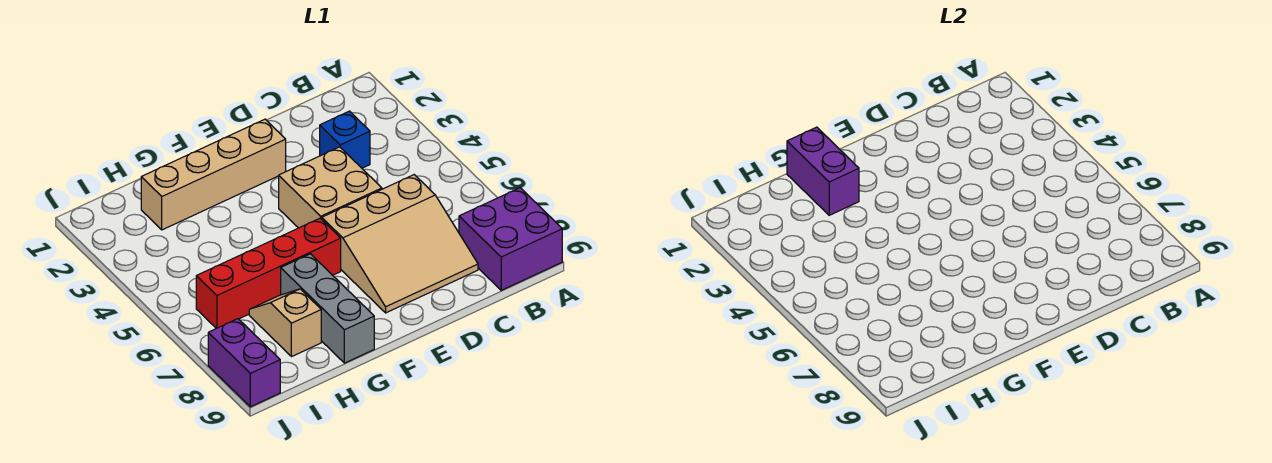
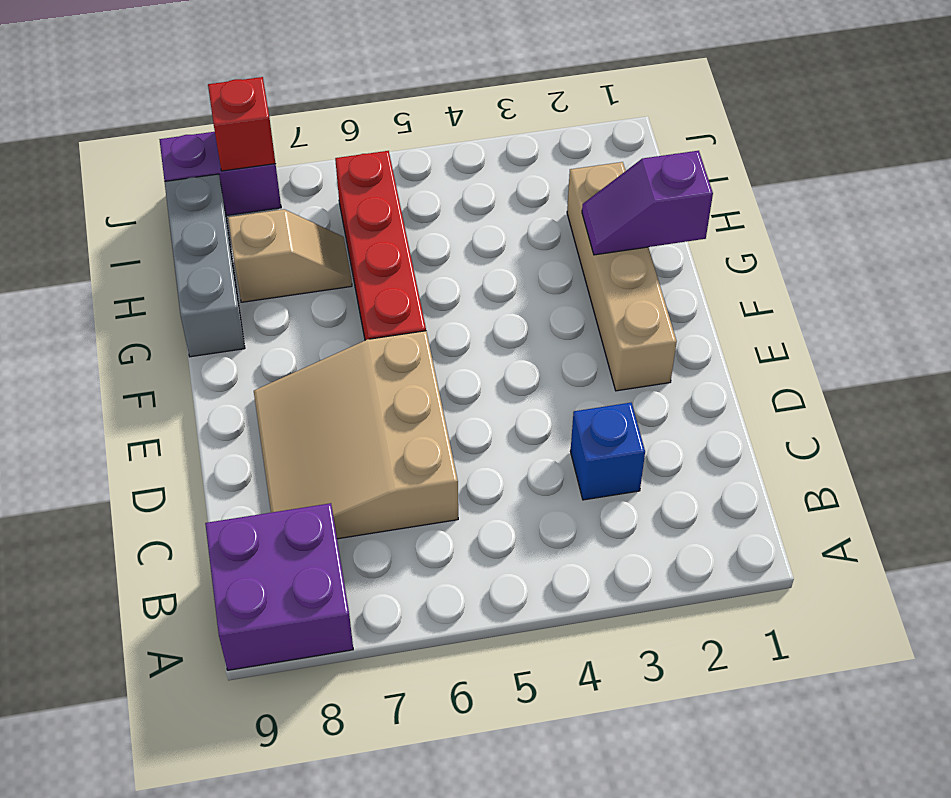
tan 2x2 brick [279,147,382,228] -> none
purple 1x2 brick [787,127,859,215] -> purple 1x2 slope [582,151,713,255]
grey 1x3 brick [281,254,374,363] -> grey 1x3 brick turned to [165,174,245,357]
none -> red 1x1 brick [208,77,275,171]

